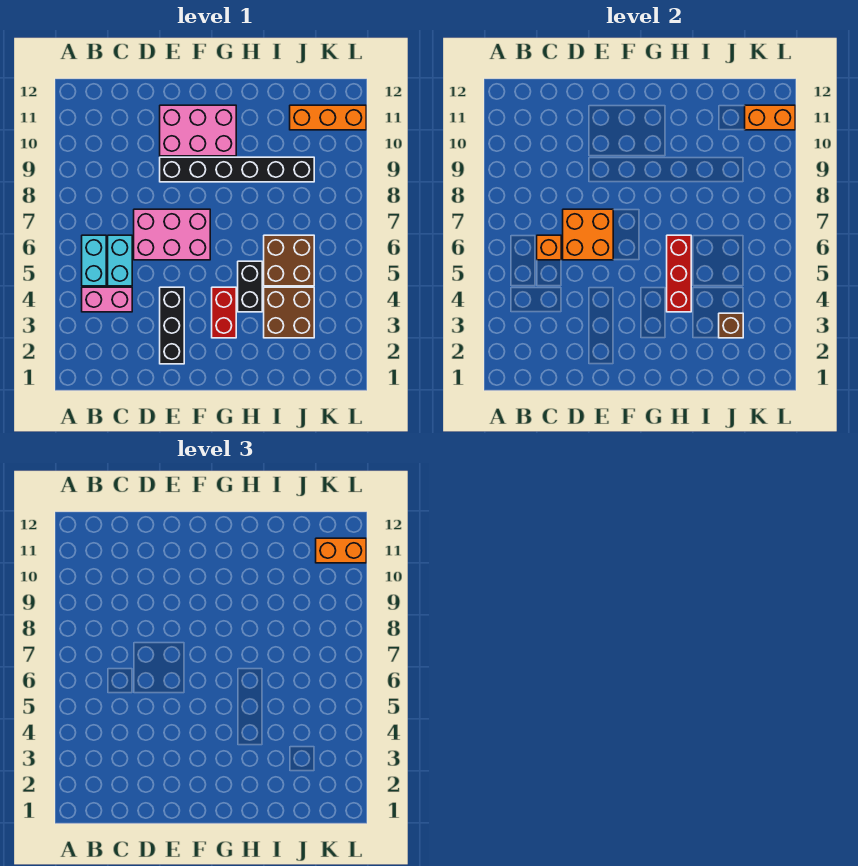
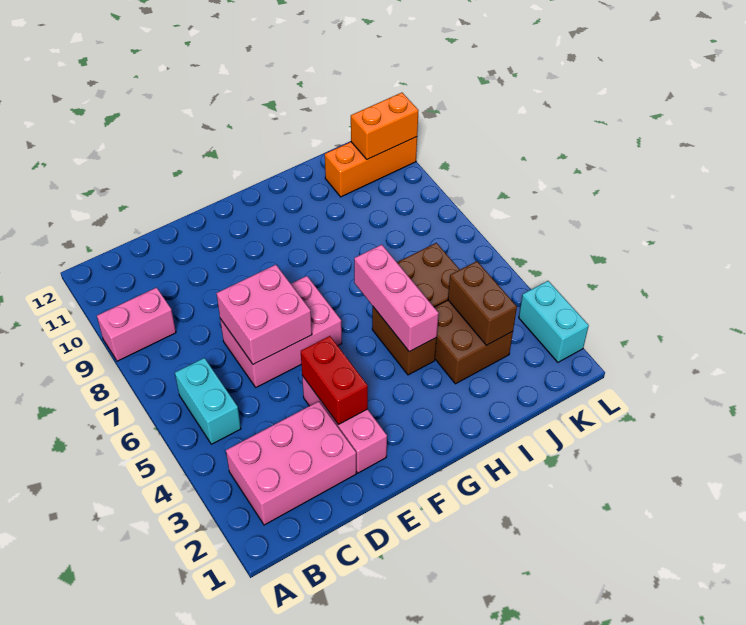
pink 1x2 brick [82,287,132,312] -> pink 1x2 brick moved to [97,288,176,361]
cyan 1x2 brick [108,235,132,286] -> cyan 1x2 brick moved to [519,281,589,362]
orange 1x1 brick [537,235,561,260] -> none
orange 2x2 brick [563,209,613,260] -> pink 2x2 brick [216,265,312,364]
black 1x3 brick [160,287,184,364] -> pink 1x3 brick [302,376,387,473]
black 1x6 brick [160,157,314,182] -> none
pink 2x3 brick [160,105,236,156] -> pink 2x3 brick moved to [226,401,356,525]
red 1x2 brick [212,287,236,338] -> red 1x2 brick moved to [301,336,368,425]
black 1x2 brick [238,261,262,312] -> brown 1x2 brick [372,307,437,375]
red 1x3 brick [667,235,691,312] -> pink 1x3 brick [354,245,439,352]
brown 1x1 brick [719,313,743,338] -> brown 1x2 brick [448,261,517,345]
orange 1x2 brick [316,538,366,563] -> none

